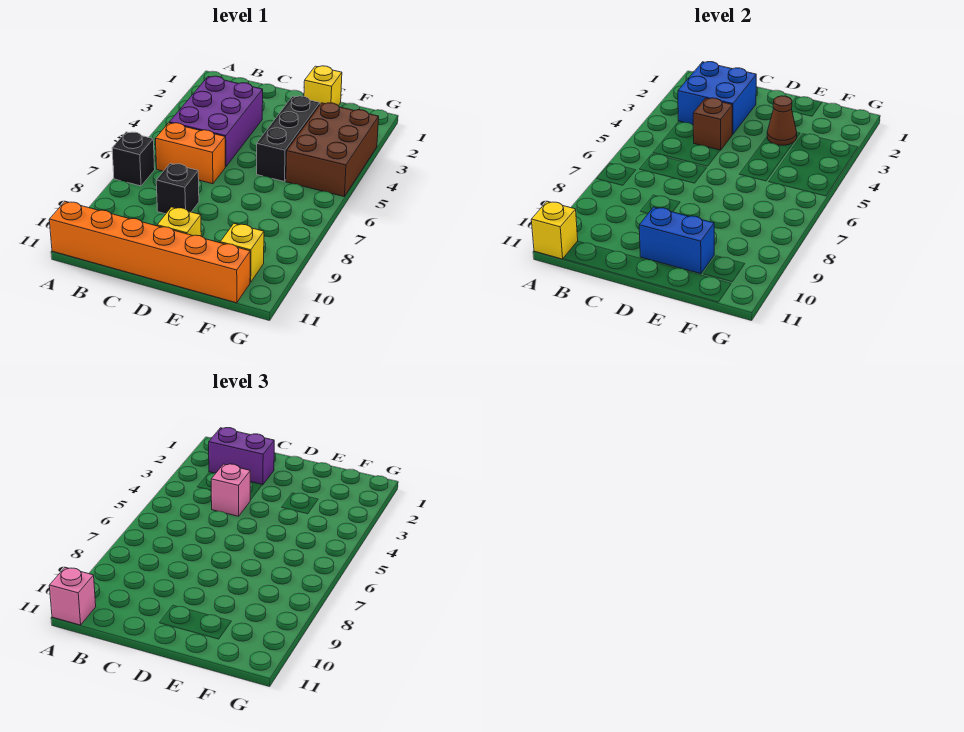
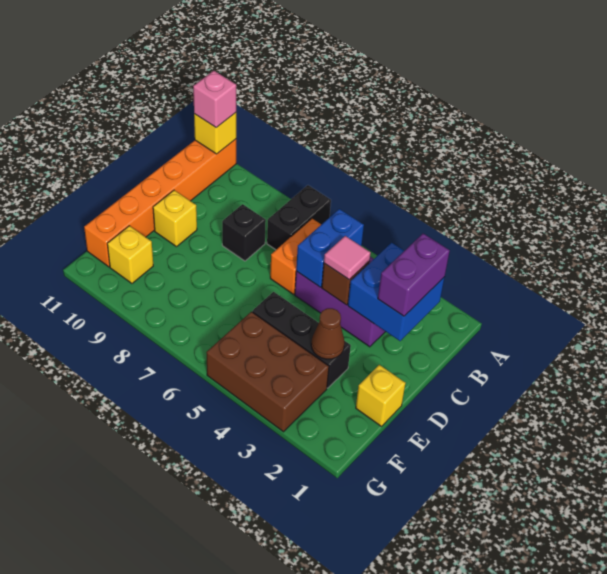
black 1x1 brick [112,132,155,186] -> black 1x2 brick [267,185,331,250]
pink 1x1 brick [211,464,250,516] -> pink 1x1 tile [324,236,370,280]
blue 1x2 brick [639,207,714,274] -> blue 1x2 brick moved to [296,209,364,287]

